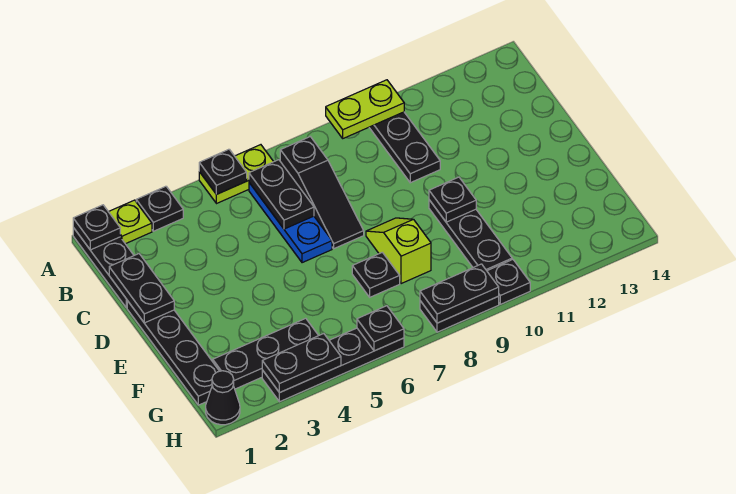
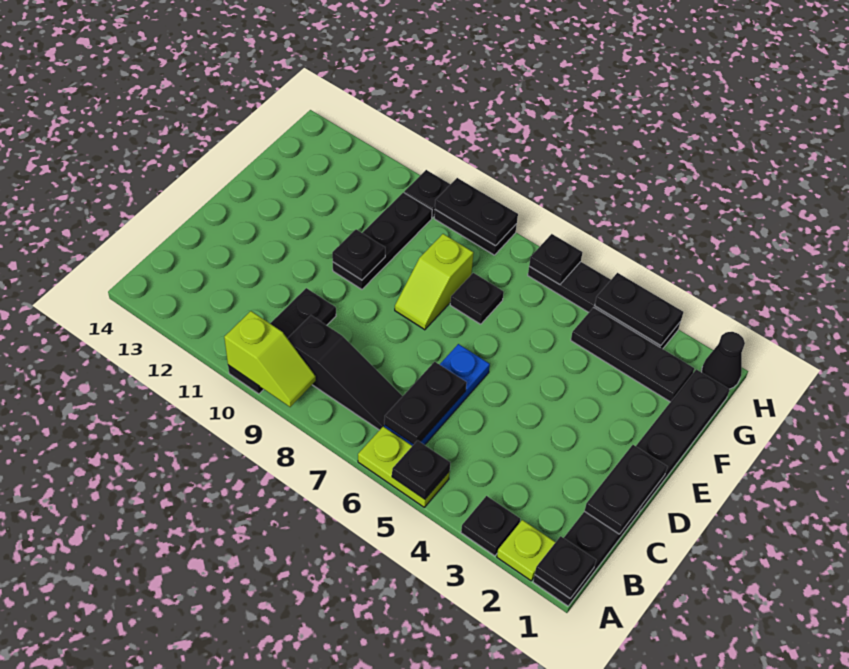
lime 1x2 plate [326,80,404,138] -> lime 1x2 slope [224,311,316,407]
black 1x3 slope [280,137,364,249] -> black 1x3 slope turned to [287,315,402,430]

